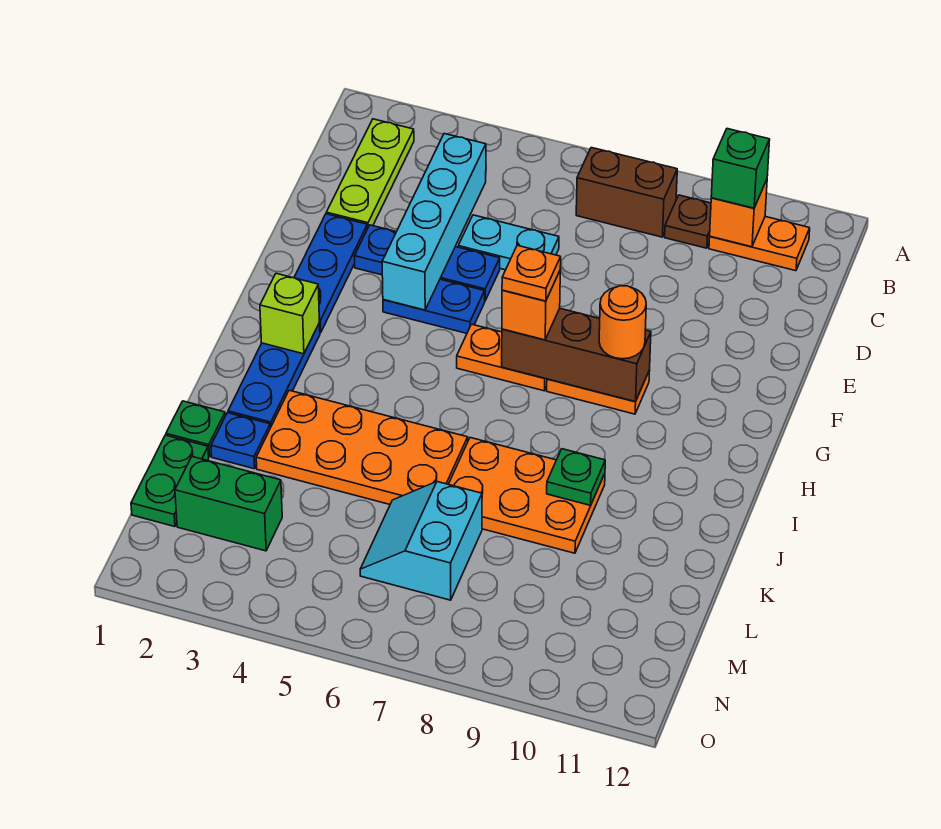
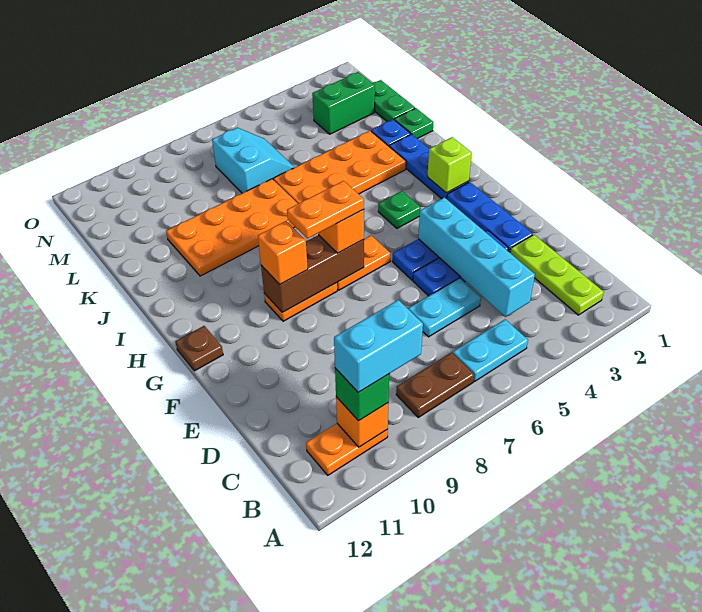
none -> cyan 1x2 plate [453,319,528,382]
brown 1x2 brick [576,148,677,237] -> brown 1x2 plate [396,352,474,417]
brown 1x1 plate [665,195,711,248] -> brown 1x1 plate moved to [175,326,223,371]
none -> cyan 1x2 brick [334,300,423,392]
orange 1x1 plate [502,245,561,301] -> orange 1x2 plate [287,181,364,239]
orange 1x1 round brick [599,286,646,359] -> orange 1x1 brick [258,221,308,284]
orange 2x3 plate [449,438,605,553] -> orange 2x4 plate [166,179,298,276]
green 1x1 plate [547,449,605,505] -> green 1x1 plate moved to [378,191,421,228]

